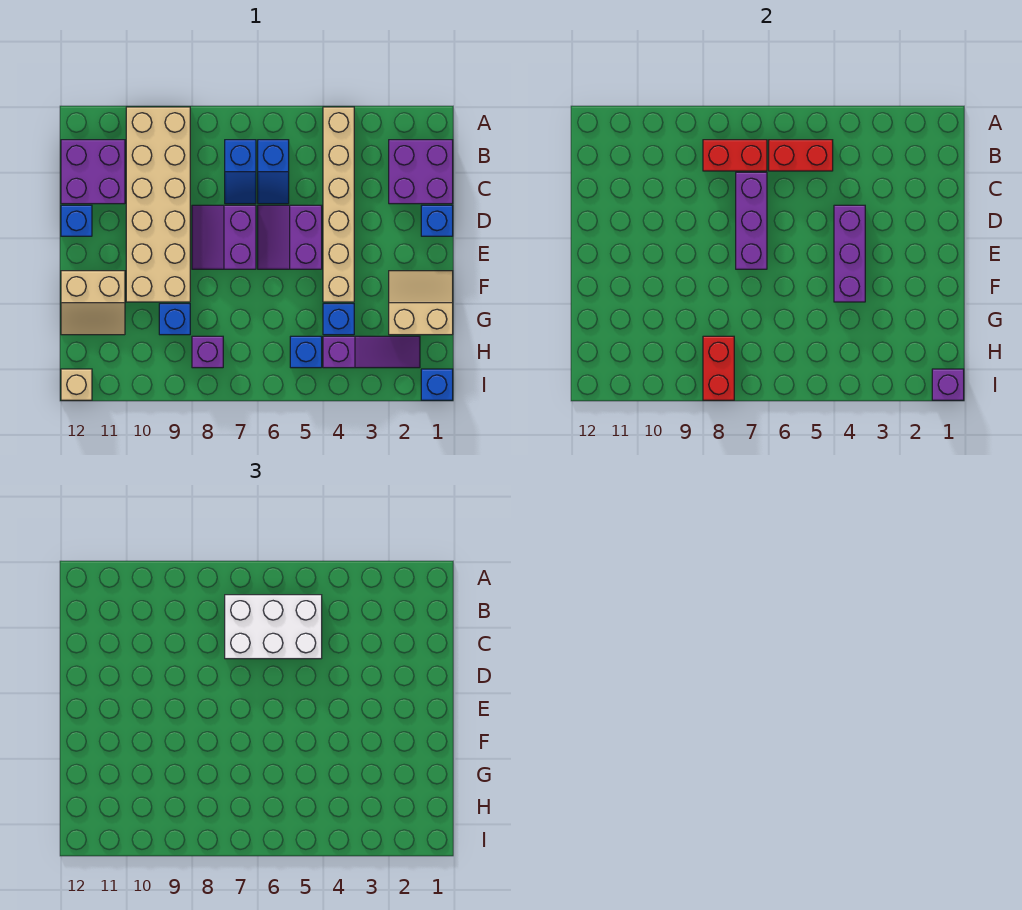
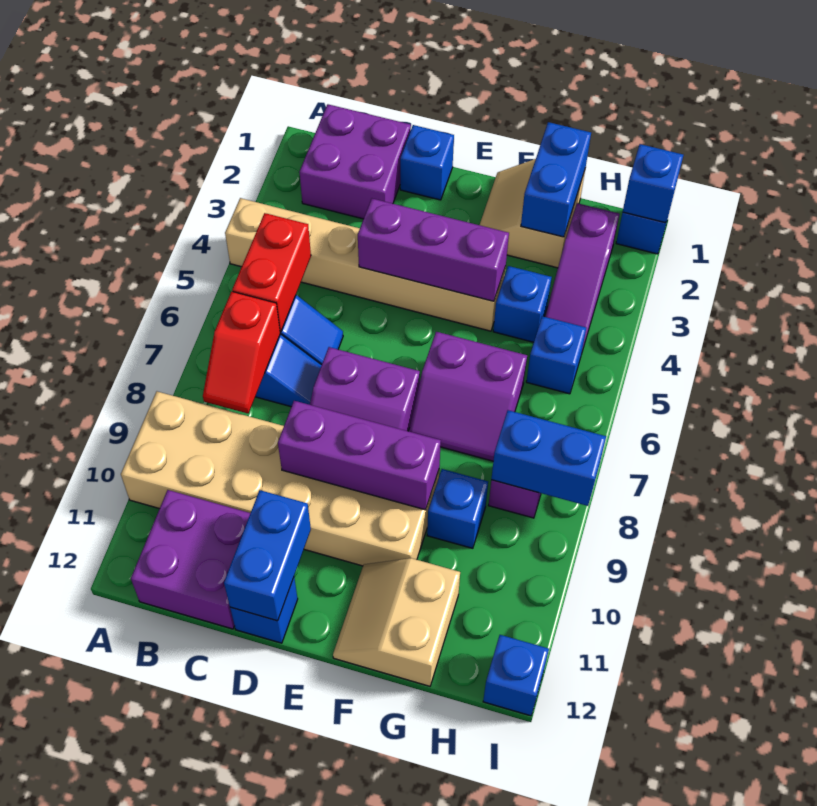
white 2x3 brick [225,595,322,659] -> none
red 1x2 brick [703,140,767,171] -> red 1x2 slope [203,291,280,413]
purple 1x3 brick [736,172,767,269] -> purple 1x3 brick moved to [278,401,441,510]
purple 2x2 slope [258,205,322,269] -> purple 2x2 slope moved to [409,332,527,461]
none -> blue 1x2 brick [224,490,311,621]
tan 2x2 slope [61,271,125,335] -> tan 2x2 slope turned to [333,558,460,686]
none -> blue 1x2 brick [521,122,591,237]
purple 1x3 slope [323,336,420,368] -> purple 1x3 slope turned to [545,203,620,351]
red 1x2 brick [703,336,734,400] -> blue 1x2 brick [491,410,606,506]
purple 1x1 brick [932,369,964,400] -> blue 1x1 brick [623,144,683,223]
tan 1x1 brick [61,369,92,400] -> blue 1x1 brick [483,635,549,716]

